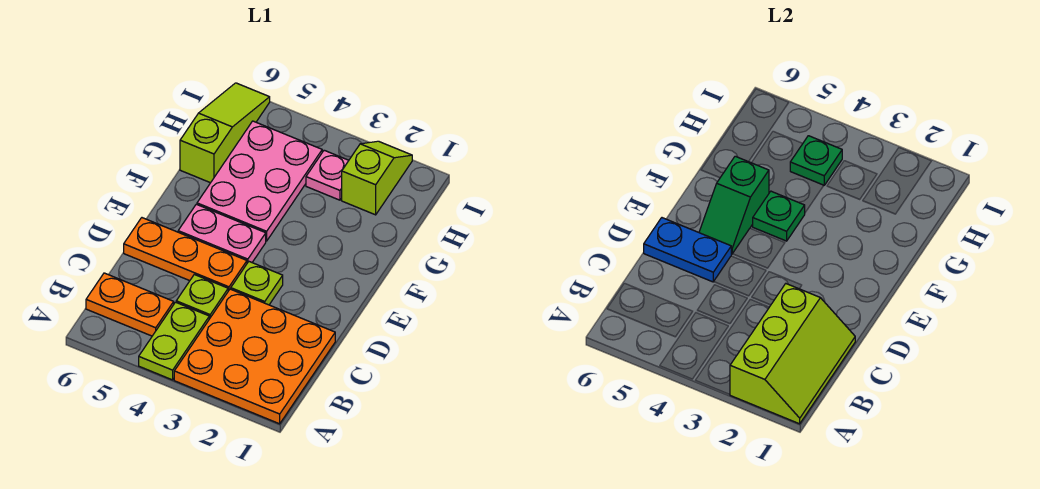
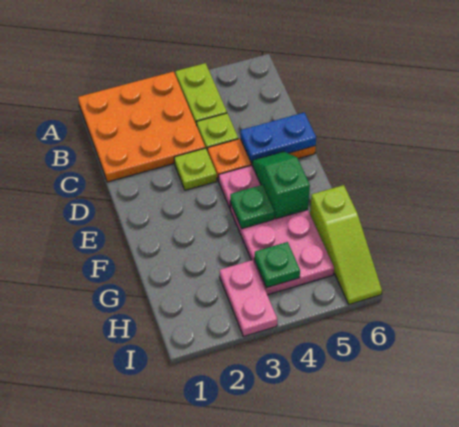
lime 2x3 slope [730,284,855,424] -> none
orange 1x2 plate [86,273,174,336] -> none
lime 1x2 slope [342,141,412,215] -> none
pink 1x1 plate [306,150,349,200] -> pink 1x2 plate [220,260,277,336]

